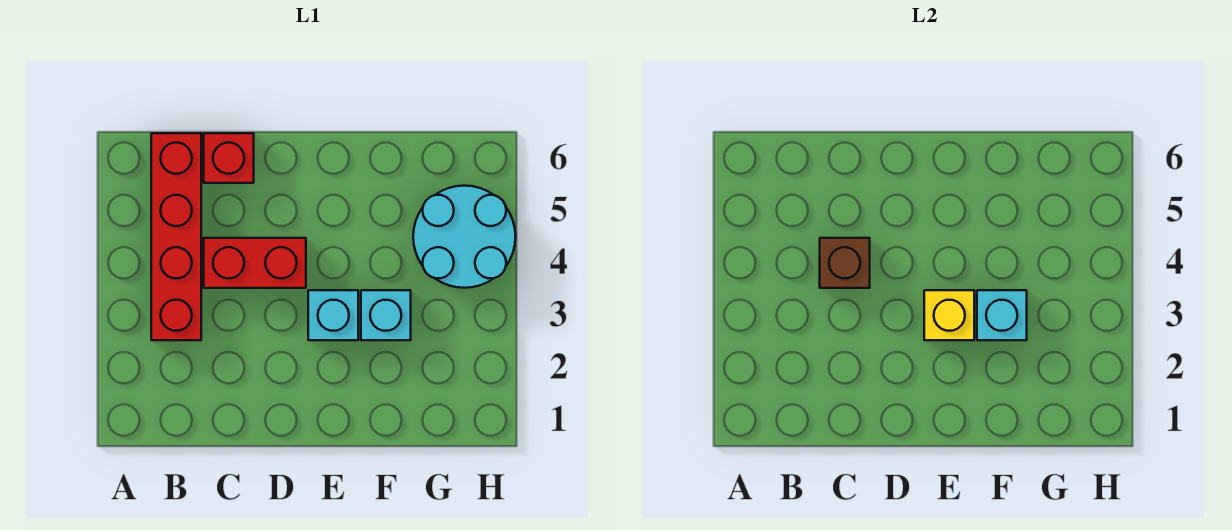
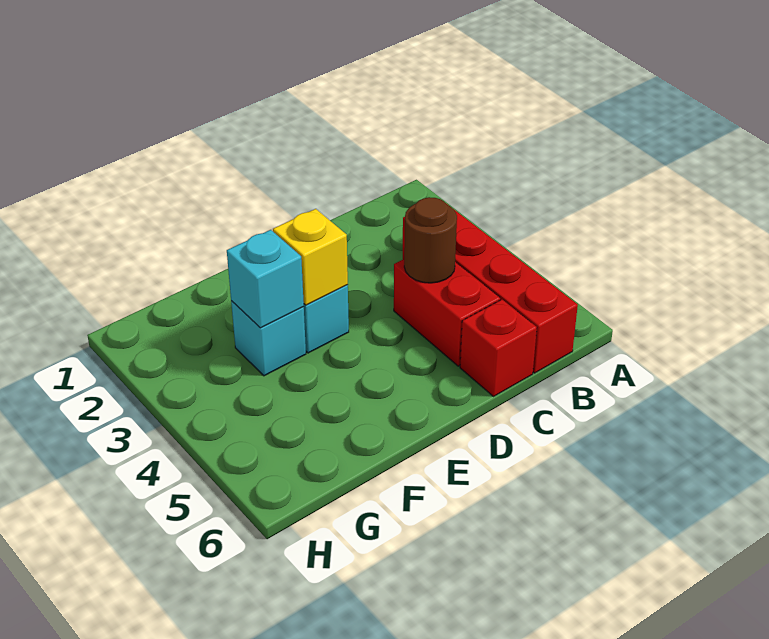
red 1x2 brick [204,238,306,288] -> red 1x2 brick turned to [394,259,500,366]
brown 1x1 brick [820,238,870,288] -> brown 1x1 round brick [404,197,457,283]
cyan 2x2 round brick [413,186,516,288] -> none

